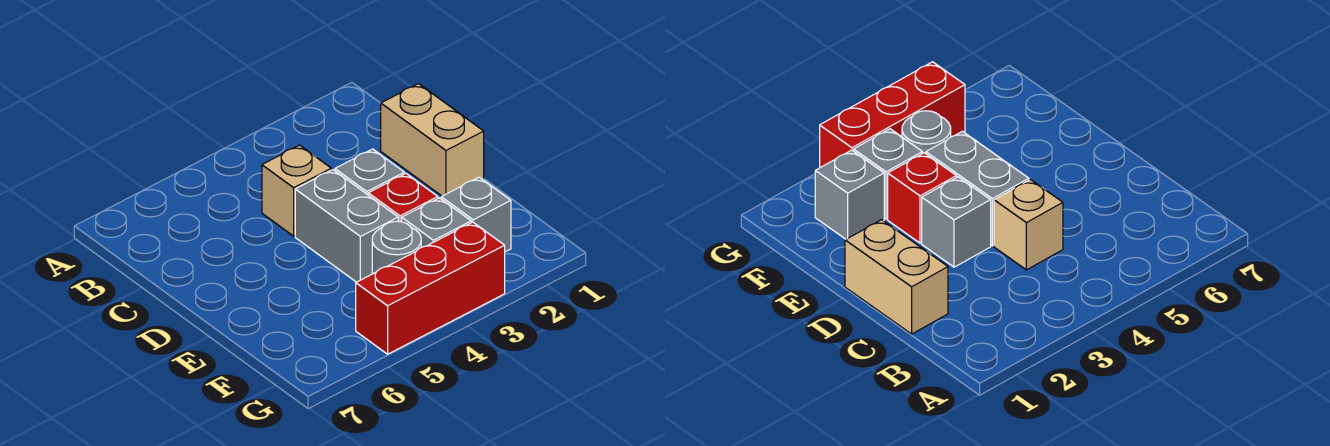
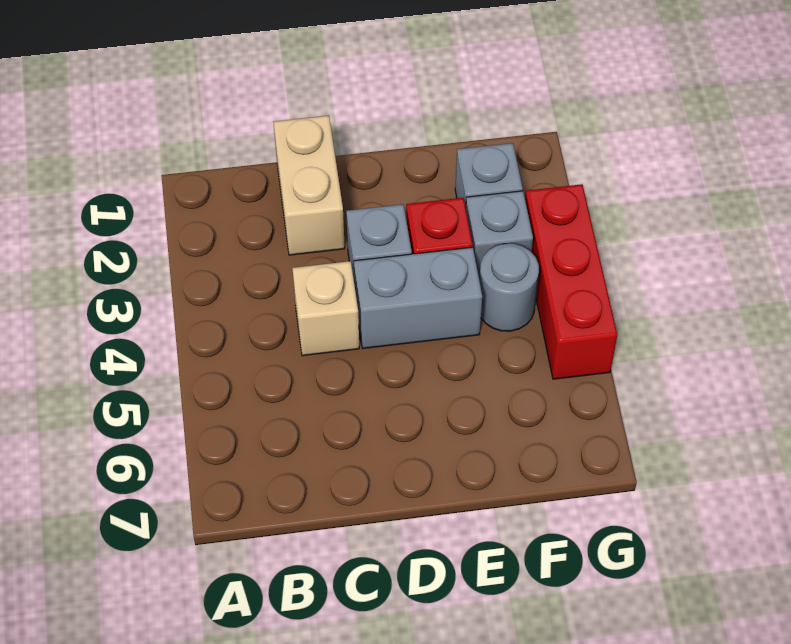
tan 1x2 brick [381,84,484,196] -> tan 1x2 brick turned to [273,116,345,255]

